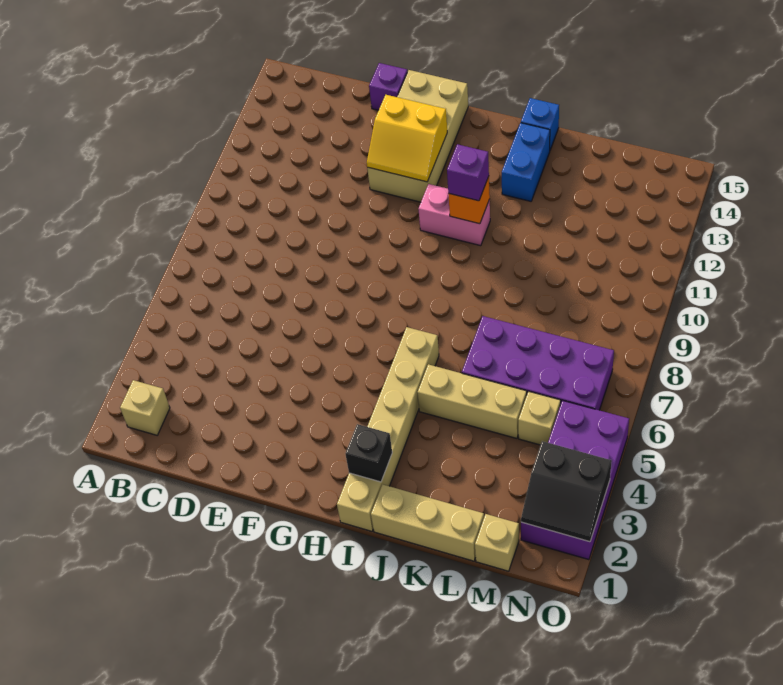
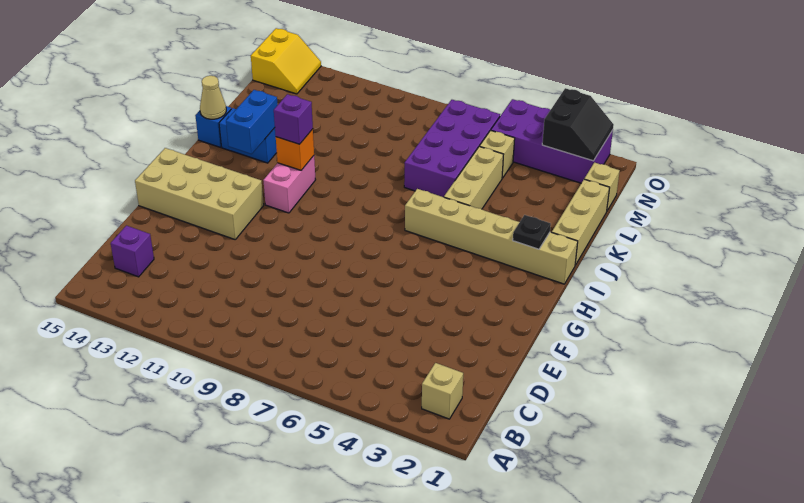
purple 1x1 brick [369,63,408,110] -> purple 1x1 brick moved to [111,226,154,277]
yellow 2x2 slope [367,95,447,182] -> yellow 2x2 slope moved to [251,28,321,94]
black 1x1 brick [346,424,392,482] -> black 1x1 plate [513,215,551,249]
none -> blue 1x2 brick [226,90,278,154]
none -> tan 1x1 cone [200,76,226,119]

